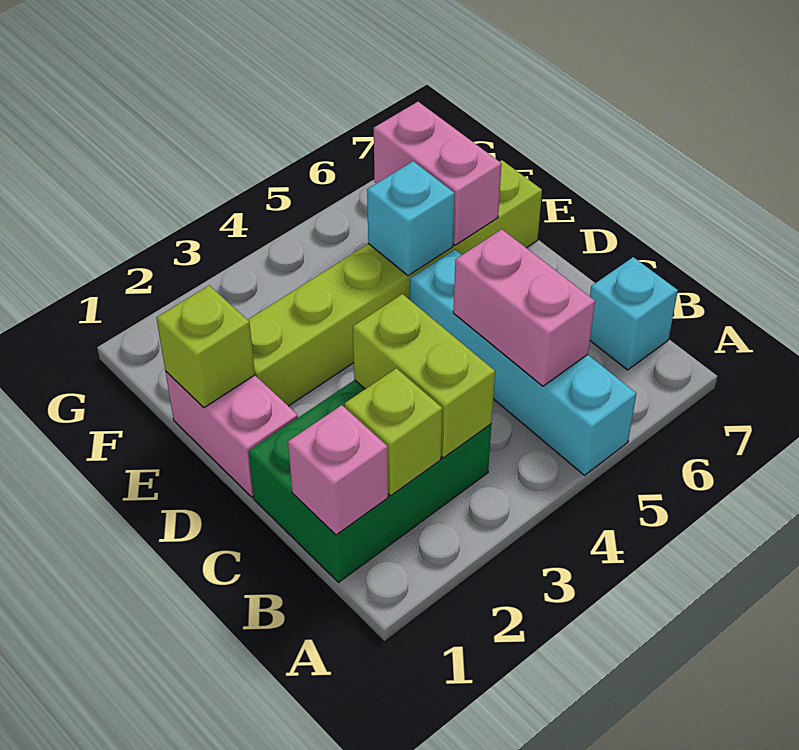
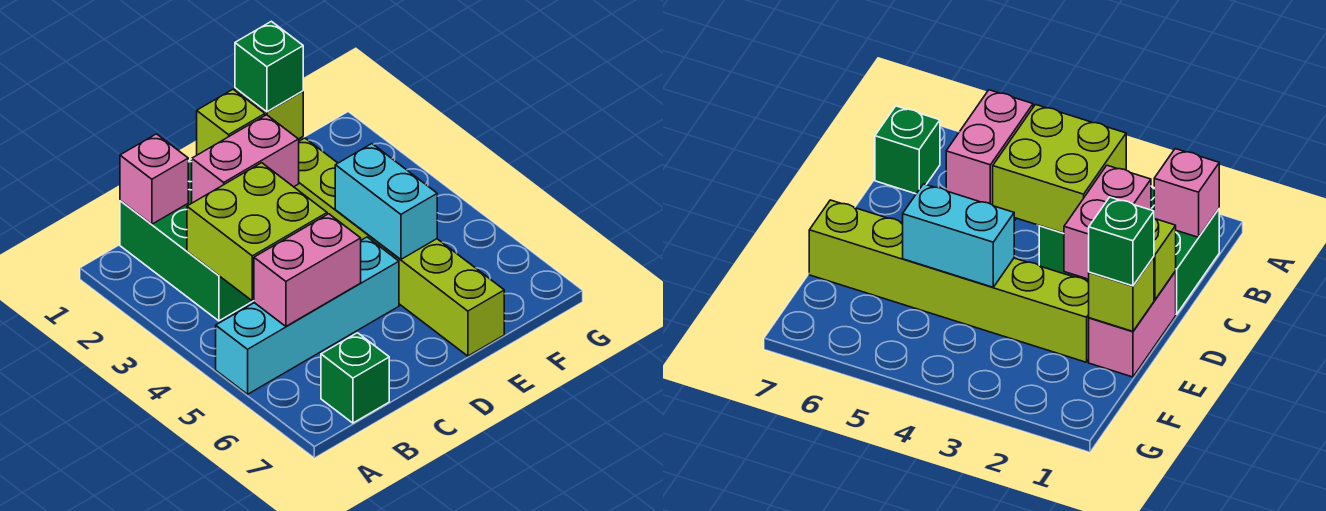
lime 1x1 brick [345,368,442,496] -> lime 1x1 brick moved to [197,89,265,155]
lime 1x2 brick [353,294,495,458] -> lime 2x2 brick [187,163,327,301]
cyan 1x1 brick [590,257,678,370] -> green 1x1 brick [321,333,389,423]
none -> green 1x1 brick [235,21,303,112]
cyan 1x1 brick [367,161,455,276] -> cyan 1x2 brick [335,144,437,259]
pink 1x2 brick [374,102,502,245] -> pink 1x2 brick moved to [192,115,299,203]

